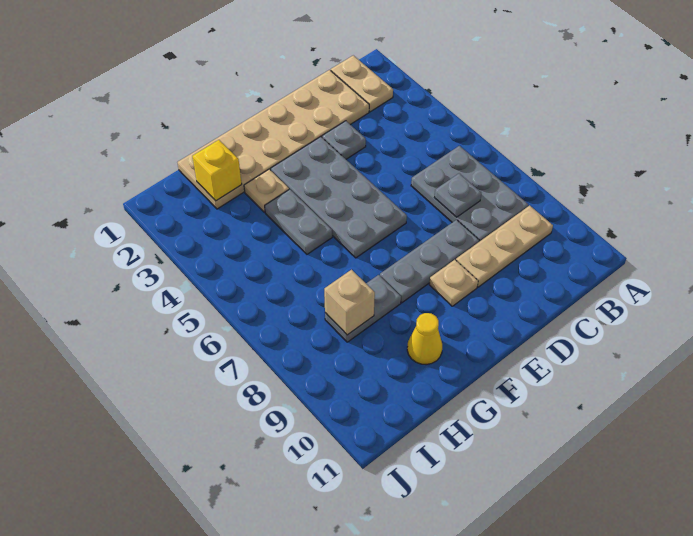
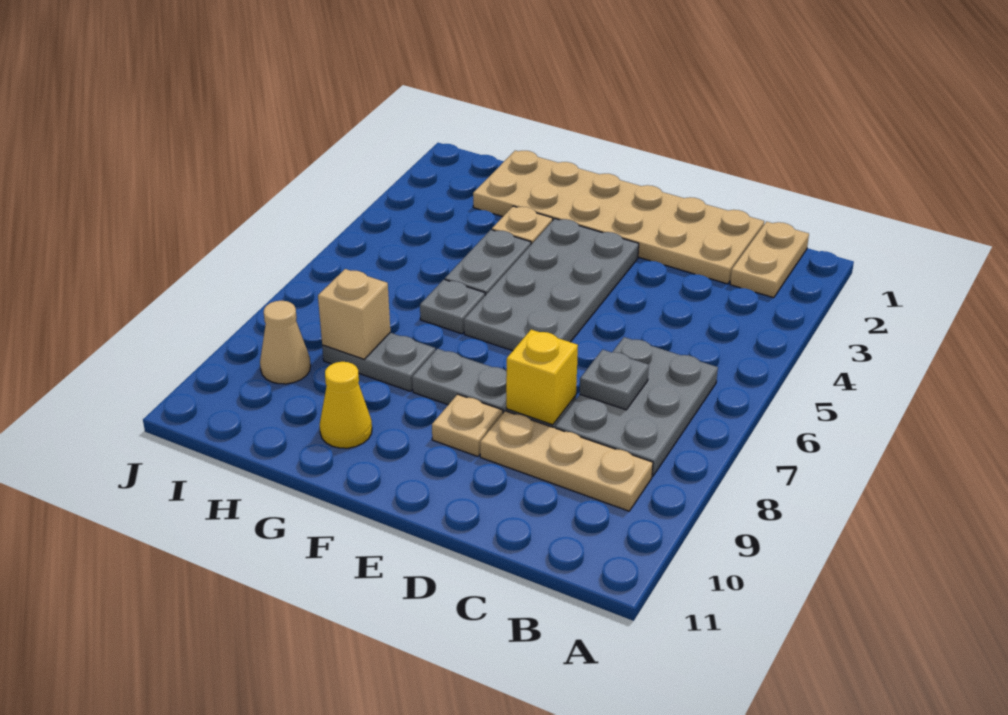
grey 1x1 plate [322,121,366,159] -> grey 1x1 plate moved to [420,280,485,334]
yellow 1x1 brick [192,140,242,201] -> yellow 1x1 brick moved to [506,330,578,425]
none -> tan 1x1 cone [260,301,311,384]

